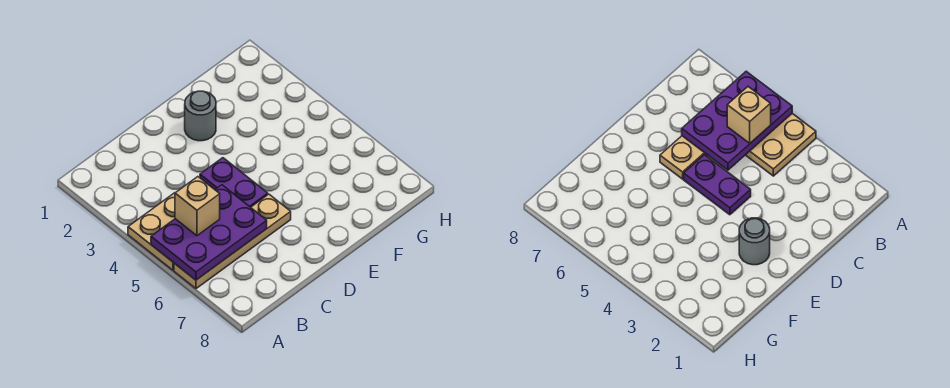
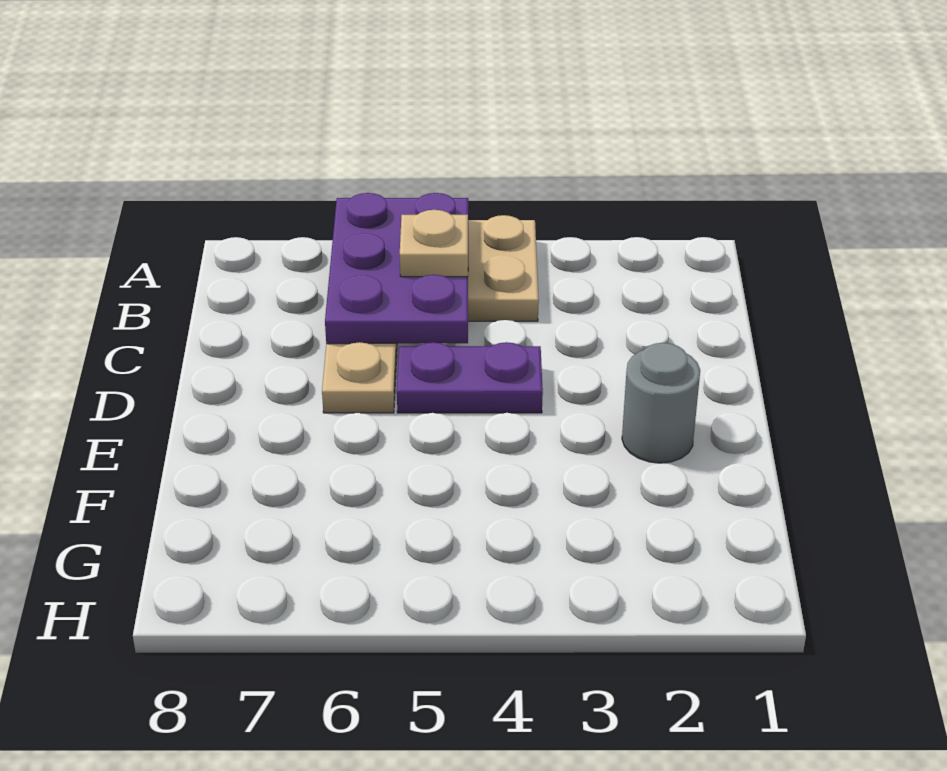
tan 1x1 brick [175,177,220,236] -> tan 1x1 plate [400,210,468,277]

